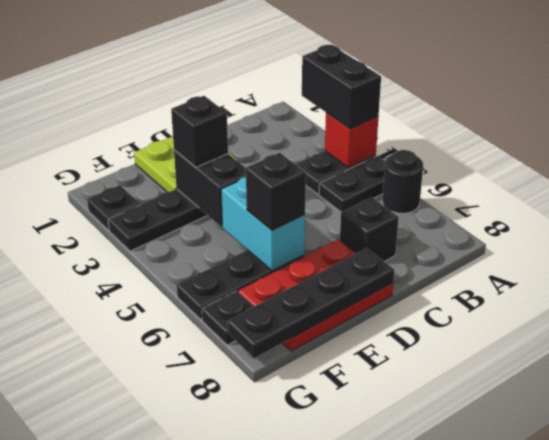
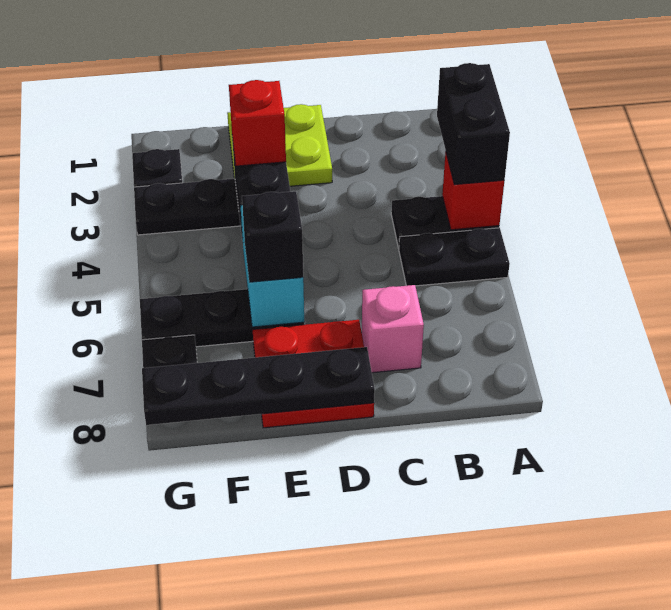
black 1x1 round brick [382,150,423,214] -> none
black 1x1 brick [340,197,399,262] -> pink 1x1 brick [362,285,424,373]
red 2x3 plate [238,240,393,351] -> red 2x2 plate [253,320,374,428]
black 1x1 brick [171,96,228,167] -> red 1x1 brick [229,80,286,166]

